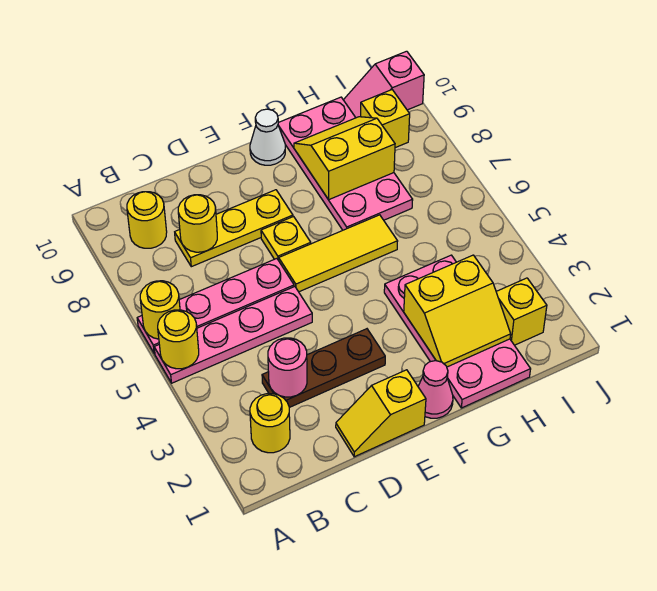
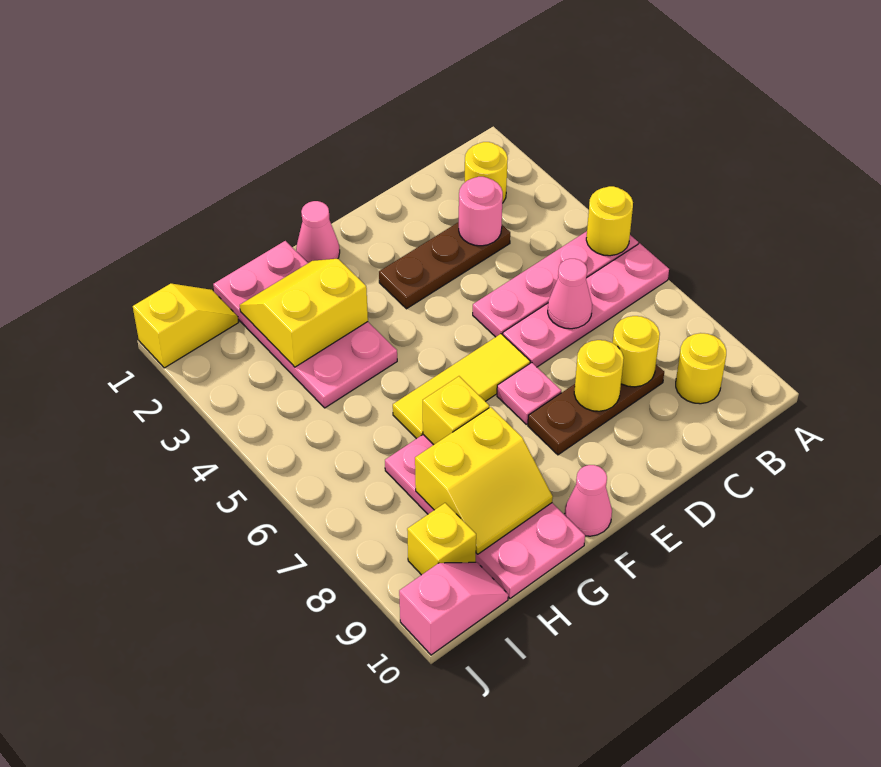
yellow 1x1 round brick [140,281,180,339] -> yellow 1x1 round brick moved to [574,340,624,411]
none -> pink 1x1 cone [548,259,592,329]
yellow 1x3 plate [175,190,293,267] -> brown 1x3 plate [528,364,664,455]
yellow 1x2 slope [336,370,426,457] -> yellow 1x2 slope moved to [133,284,239,368]
yellow 1x1 plate [261,217,311,260] -> pink 1x1 plate [497,363,561,424]
white 1x1 cone [250,109,285,165] -> pink 1x1 cone [565,465,612,536]
yellow 1x1 brick [496,278,547,345] -> yellow 1x1 brick moved to [423,376,489,445]

